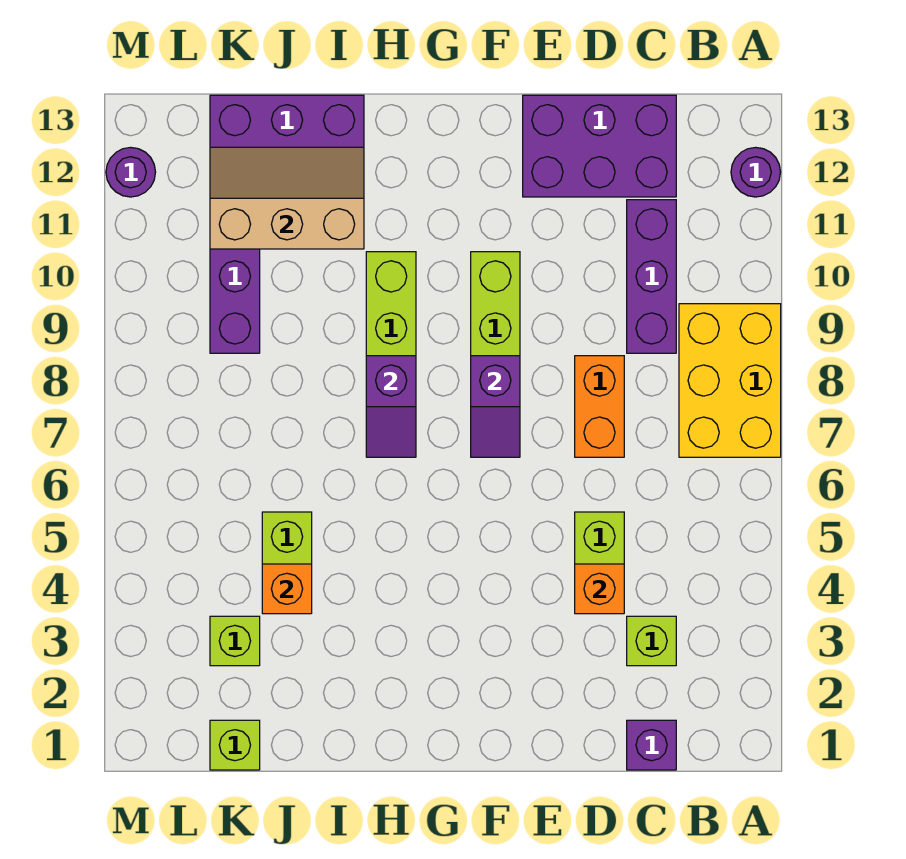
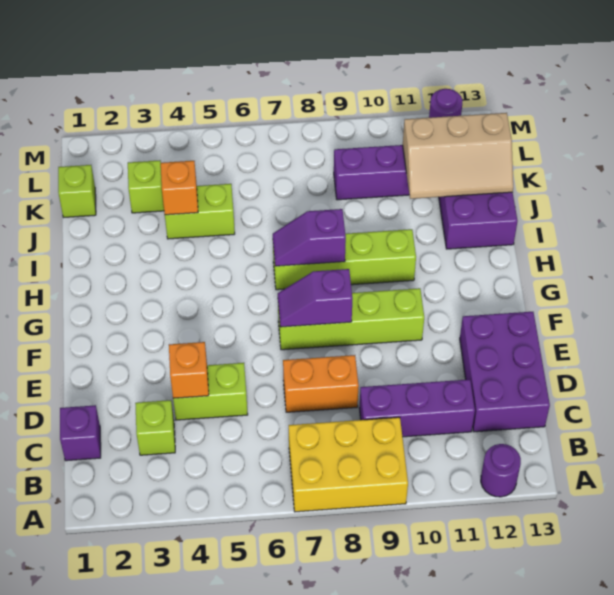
tan 2x3 slope [210,147,364,249] -> tan 2x3 slope turned to [403,113,513,199]

